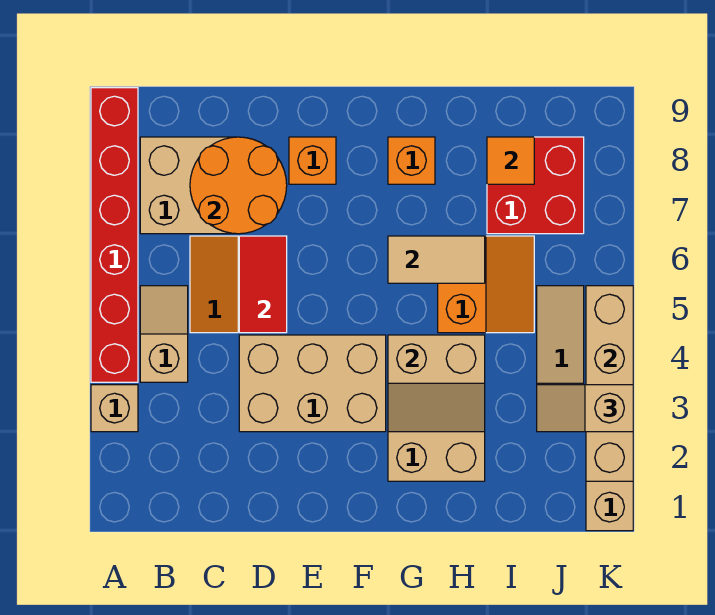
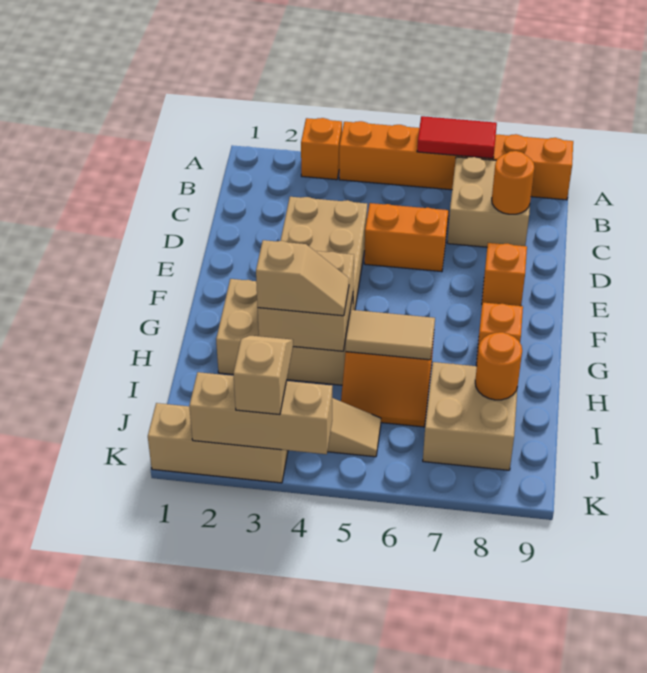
tan 1x1 brick [91,385,138,432] -> orange 1x1 brick [301,118,342,180]
red 1x6 brick [91,88,138,382] -> orange 1x6 brick [339,121,573,200]
tan 1x2 slope [140,286,188,382] -> tan 1x2 slope moved to [256,240,349,316]
orange 2x2 round brick [190,137,287,234] -> orange 1x1 round brick [492,151,534,214]
red 1x2 tile [239,236,287,333] -> red 1x2 tile moved to [417,116,497,159]
tan 2x2 slope [388,335,485,432] -> tan 2x2 brick [258,251,354,351]
tan 1x2 tile [388,236,485,283] -> tan 1x2 tile turned to [346,310,435,360]
red 2x2 brick [487,137,584,234] -> tan 2x2 brick [423,362,517,470]
orange 1x1 tile [487,137,534,184] -> orange 1x1 round brick [475,332,522,400]
tan 1x4 brick [586,286,633,481] -> tan 1x3 brick [189,372,332,454]

